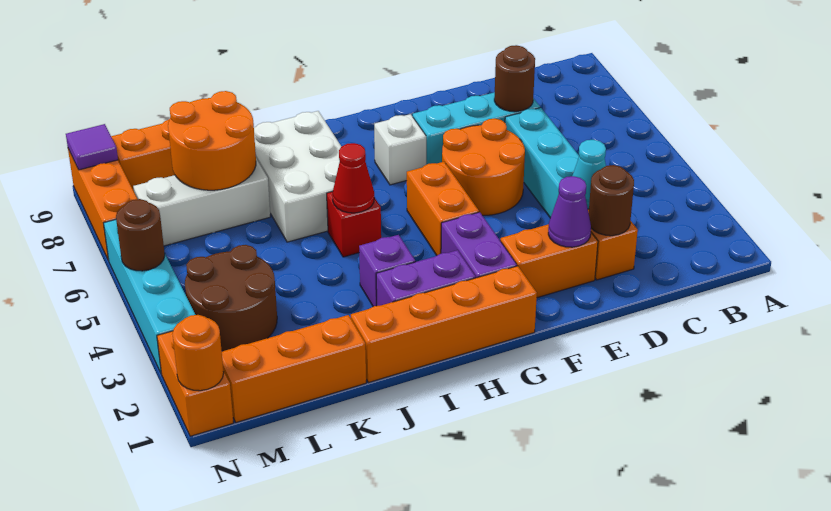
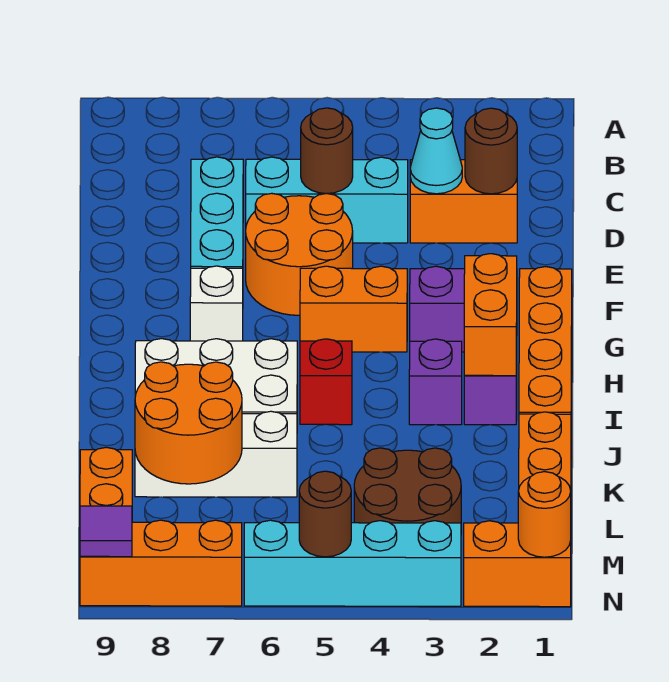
brown 1x1 round brick [494,45,535,112] -> brown 1x1 round brick moved to [301,108,353,194]
orange 1x2 brick [500,224,598,298] -> orange 1x2 brick moved to [464,254,517,376]
purple 1x1 cone [548,176,591,247] -> none
red 1x1 cone [332,143,374,213] -> none
white 1x3 brick [133,159,270,246] -> white 1x3 brick turned to [135,411,297,497]

